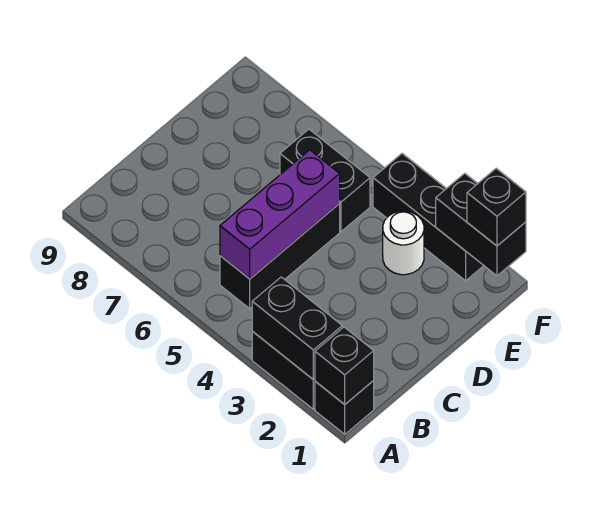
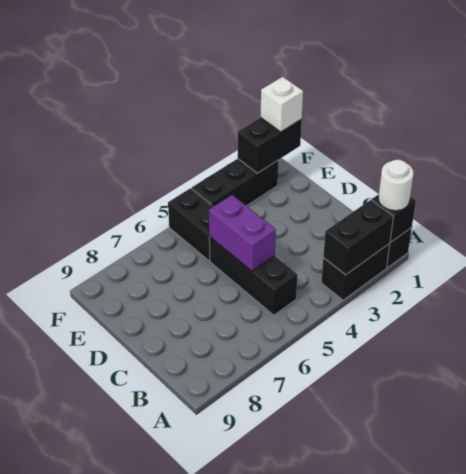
purple 1x3 brick [220,150,340,279] -> purple 1x2 brick [209,195,276,271]
white 1x1 round brick [383,211,424,275] -> white 1x1 round brick moved to [378,160,414,211]
black 1x2 brick [280,129,370,232] -> black 1x2 brick turned to [168,188,213,261]
black 1x1 brick [467,168,526,246] -> white 1x1 brick [260,77,303,132]

